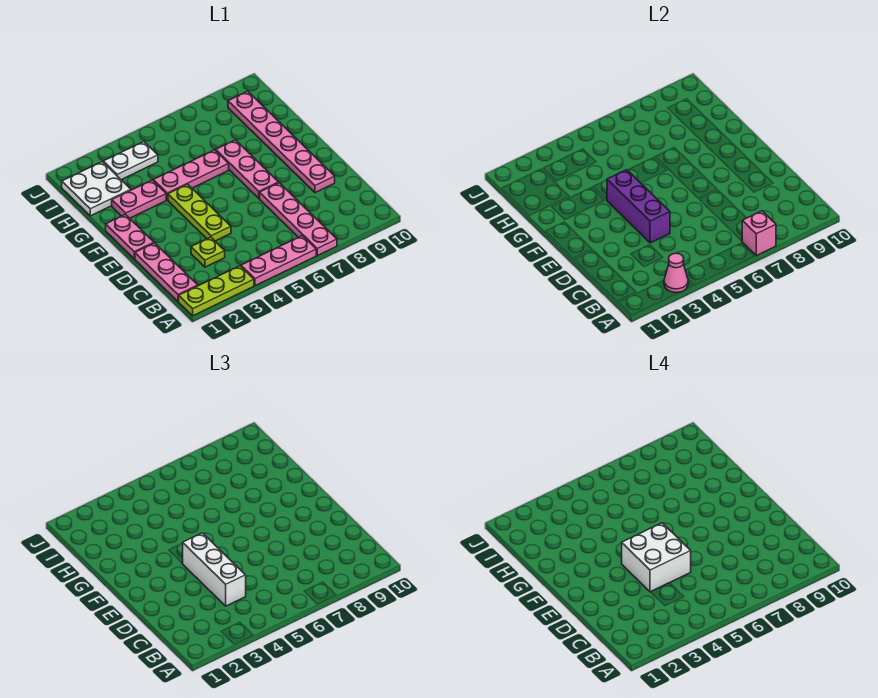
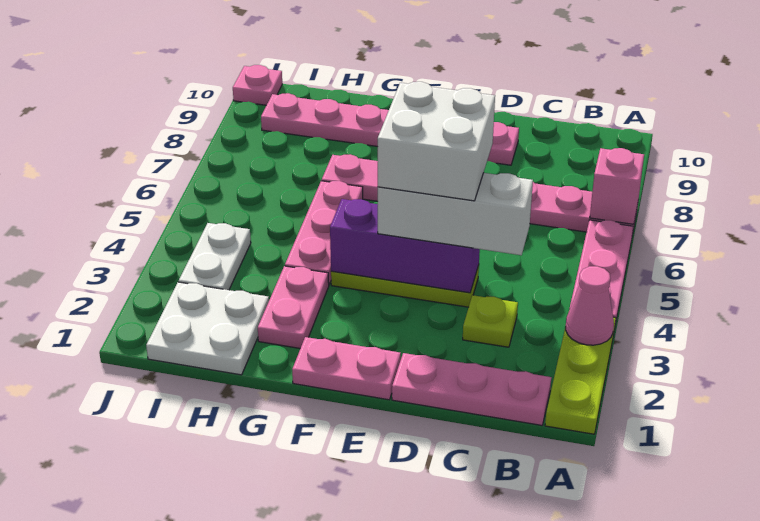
none -> pink 1x1 plate [233,65,282,105]

